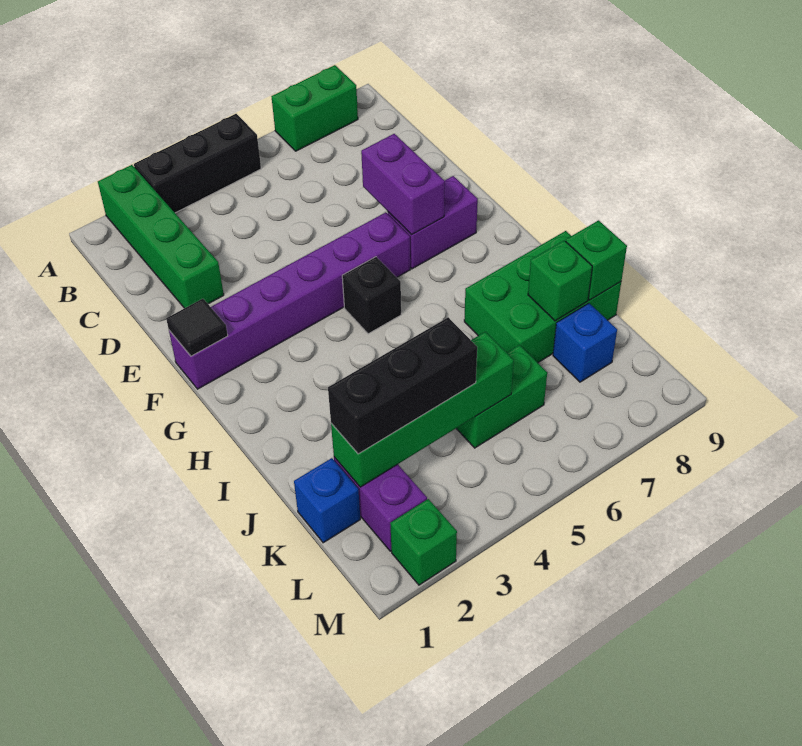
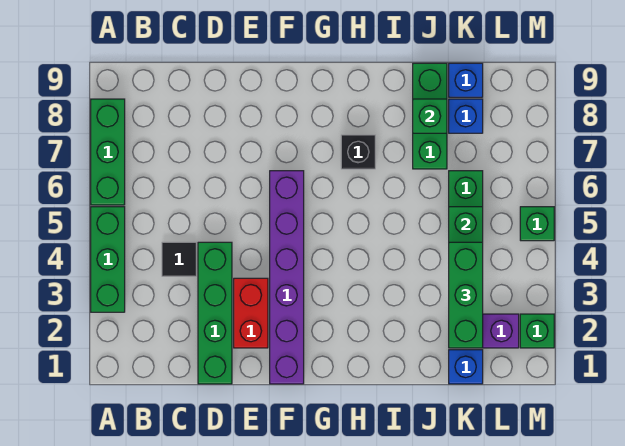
green 1x4 brick [98,165,224,308] -> green 1x4 brick turned to [198,242,232,384]
black 1x3 brick [134,114,261,213] -> green 1x3 brick [91,207,125,312]
green 1x2 brick [271,65,358,151] -> green 1x3 brick [91,99,125,205]
none -> red 1x2 brick [234,278,268,348]
purple 1x2 brick [361,134,445,235] -> none
black 1x1 tile [166,299,228,356] -> black 1x1 tile moved to [162,242,196,276]
purple 1x2 brick [388,176,478,269] -> none
black 1x1 brick [342,257,401,334] -> black 1x1 brick moved to [341,135,375,169]
green 2x3 brick [464,231,621,363] -> green 1x3 brick [413,63,447,169]
green 1x1 brick [566,220,627,300] -> green 1x1 brick moved to [520,207,554,241]
black 1x3 brick [328,317,477,454] -> green 1x3 brick [449,242,483,348]
none -> blue 1x1 brick [449,63,483,97]

